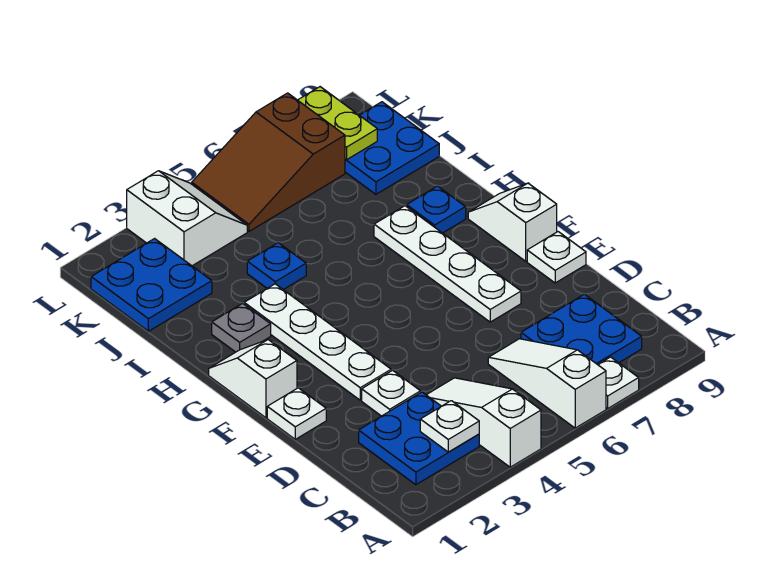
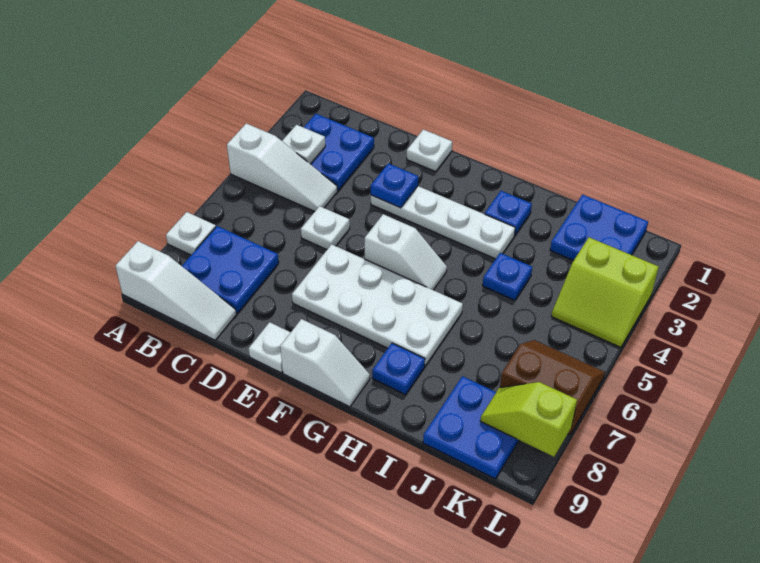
white 1x3 slope [488,339,606,428] -> white 1x3 slope moved to [116,241,236,340]
white 1x1 plate [362,370,421,416] -> white 1x1 plate moved to [301,206,350,250]
none -> blue 1x1 plate [371,163,418,208]
white 1x4 plate [374,206,521,322] -> white 2x4 plate [292,244,463,366]
white 1x2 slope [209,340,297,418] -> white 1x2 slope moved to [365,214,447,290]
grey 1x1 plate [212,303,271,352] -> blue 1x1 plate [485,191,532,235]
white 2x2 slope [127,171,247,266] -> lime 2x2 slope [551,237,658,347]
brown 2x3 slope [192,93,345,231] -> brown 2x2 slope [500,340,605,434]
lime 1x2 plate [298,87,377,160] -> lime 1x2 slope [480,382,577,457]

